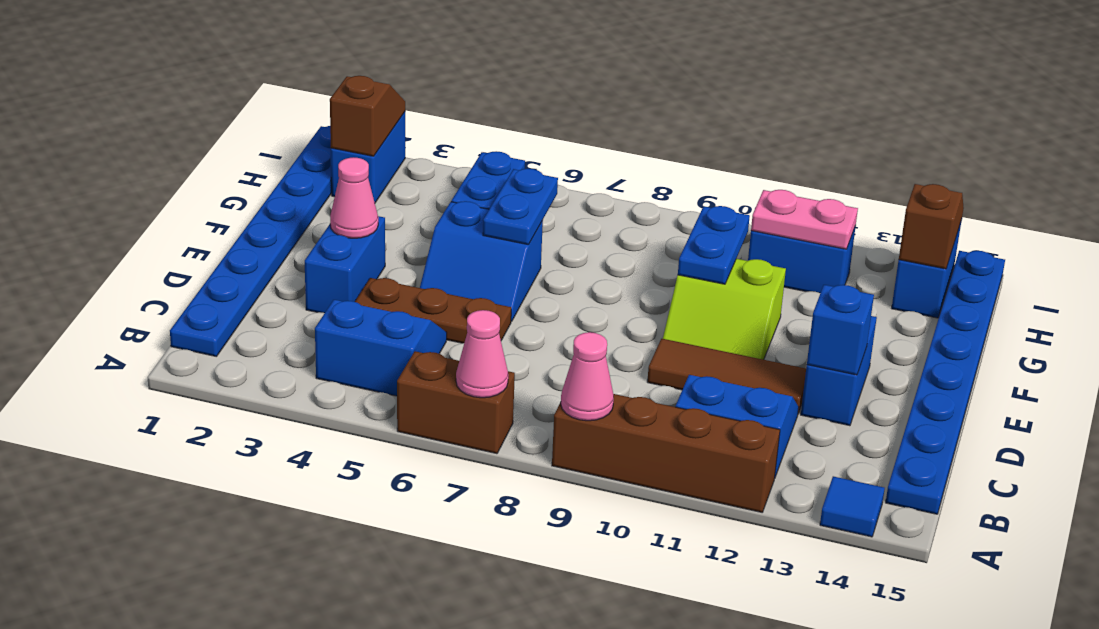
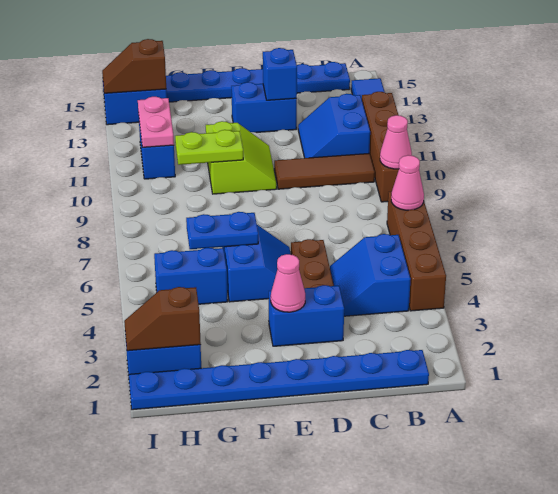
brown 1x2 brick [397,351,515,454] -> brown 1x4 brick [387,192,446,311]
brown 1x3 tile [647,339,806,413] -> brown 1x3 tile turned to [274,153,375,189]
blue 1x2 plate [678,206,750,284] -> lime 1x2 plate [175,130,243,165]

